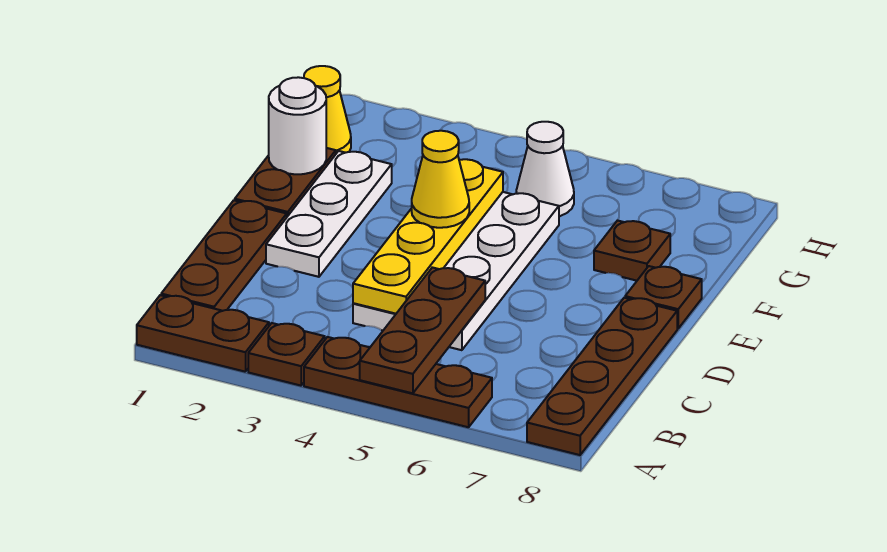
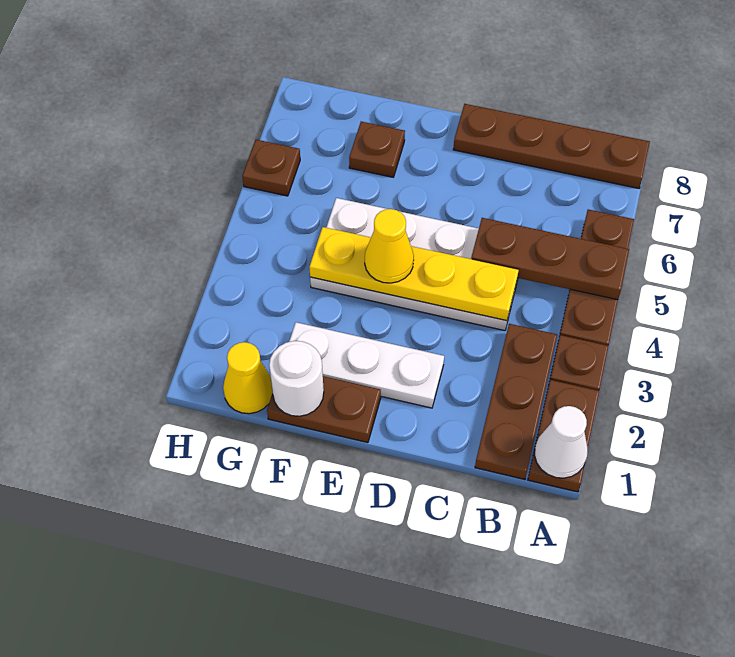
brown 1x3 plate [161,200,287,311] -> brown 1x3 plate turned to [475,324,557,479]
brown 1x1 plate [625,266,702,329] -> brown 1x1 plate moved to [242,140,300,196]
white 1x1 cone [516,122,574,216] -> white 1x1 cone moved to [535,406,588,478]

